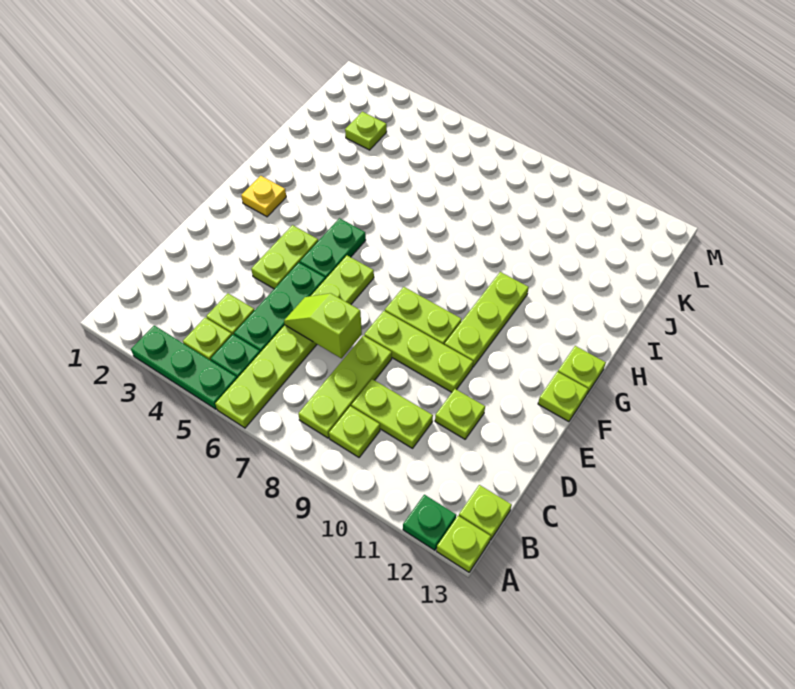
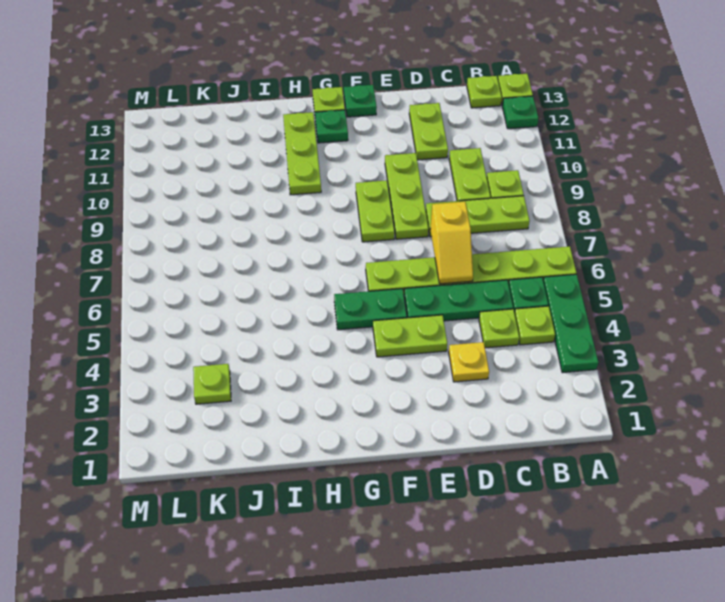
lime 1x2 slope [284,293,362,358] -> yellow 1x2 slope [430,202,473,284]
lime 1x1 plate [435,389,485,439] -> lime 1x2 plate [409,103,448,160]
lime 1x3 plate [445,272,529,367] -> lime 1x3 plate turned to [283,112,321,195]
lime 1x1 plate [538,372,588,422] -> green 1x1 plate [344,85,377,117]
yellow 1x1 plate [241,176,286,217] -> yellow 1x1 plate moved to [449,342,489,382]
none -> green 1x1 plate [315,110,348,143]

